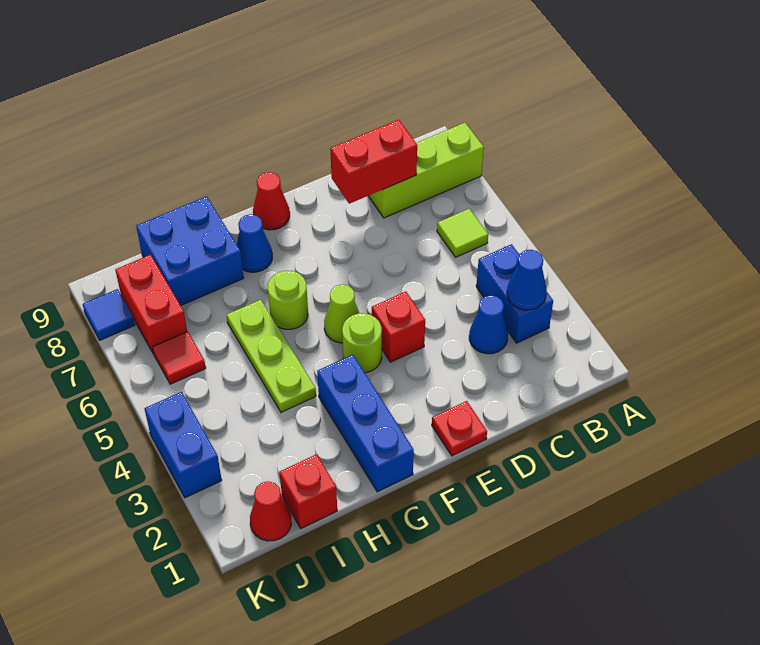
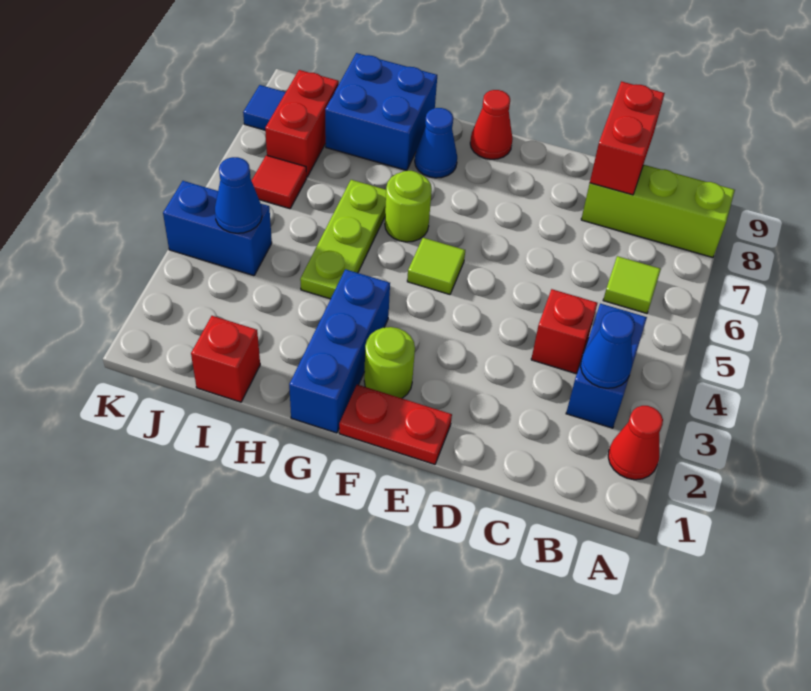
blue 1x1 cone [469,295,508,354] -> blue 1x1 cone moved to [215,157,262,233]
red 1x2 brick [330,120,417,204] -> red 1x2 brick turned to [590,81,665,195]
red 1x1 plate [432,401,487,456] -> red 1x2 plate [339,385,452,464]
red 1x1 brick [372,292,425,362] -> red 1x1 brick moved to [531,289,597,373]
lime 1x1 round brick [342,313,382,373] -> lime 1x1 round brick moved to [364,327,415,398]
lime 1x1 cone [324,284,359,343] -> lime 1x1 tile [407,238,465,294]
red 1x1 cone [250,481,291,541] -> red 1x1 cone moved to [608,406,663,480]
blue 1x2 brick [144,392,222,498] -> blue 1x2 brick turned to [163,181,272,276]

